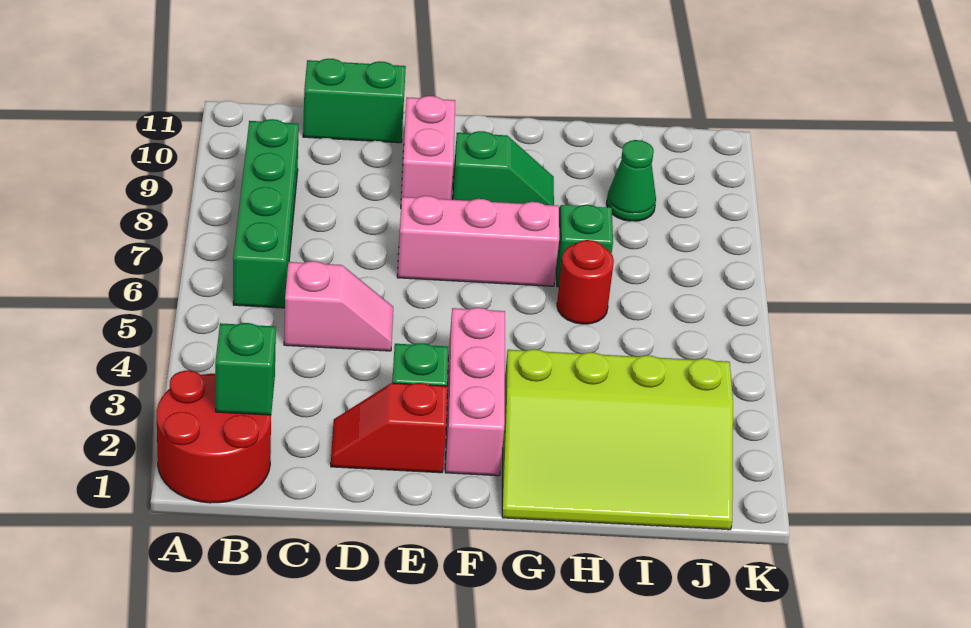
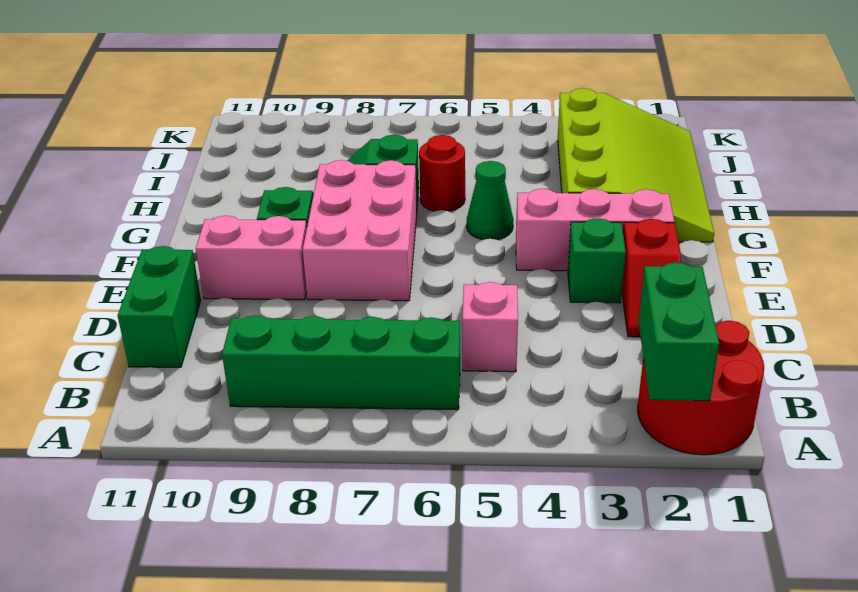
green 1x1 brick [215,323,276,415] -> green 1x2 brick [638,263,719,401]
pink 1x3 brick [397,196,559,286] -> pink 2x3 brick [303,160,417,301]
green 1x1 cone [606,140,656,221] -> green 1x1 cone moved to [467,161,513,240]

